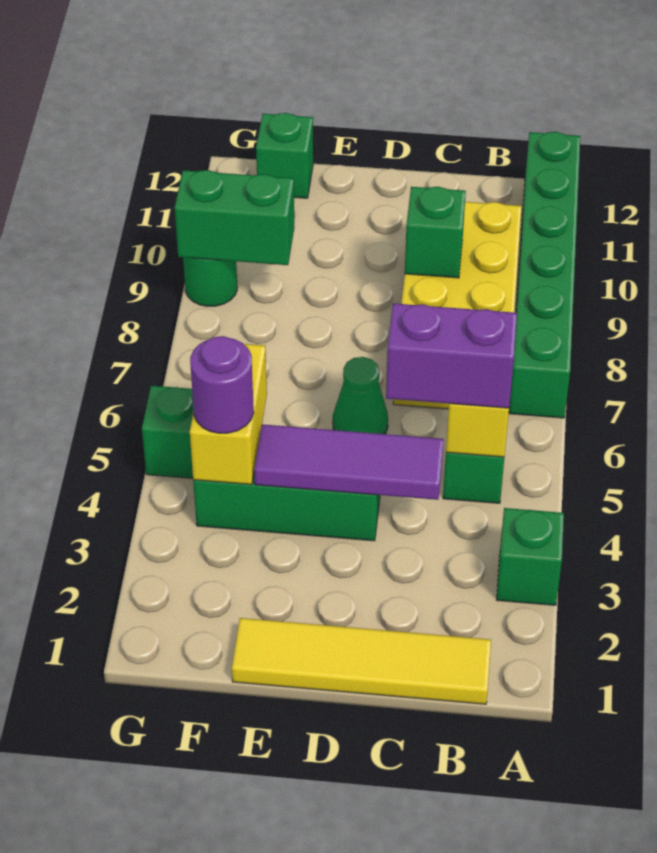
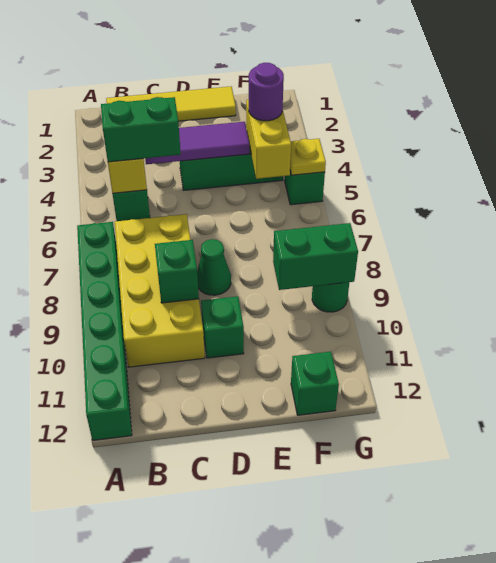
green 1x1 brick [497,508,564,605] -> green 1x1 brick moved to [201,296,244,358]
purple 1x2 brick [386,303,517,408] -> green 1x2 brick [101,97,181,162]
green 1x1 cone [333,357,388,434] -> green 1x1 cone moved to [197,239,231,295]
none -> yellow 1x1 plate [290,139,326,175]

